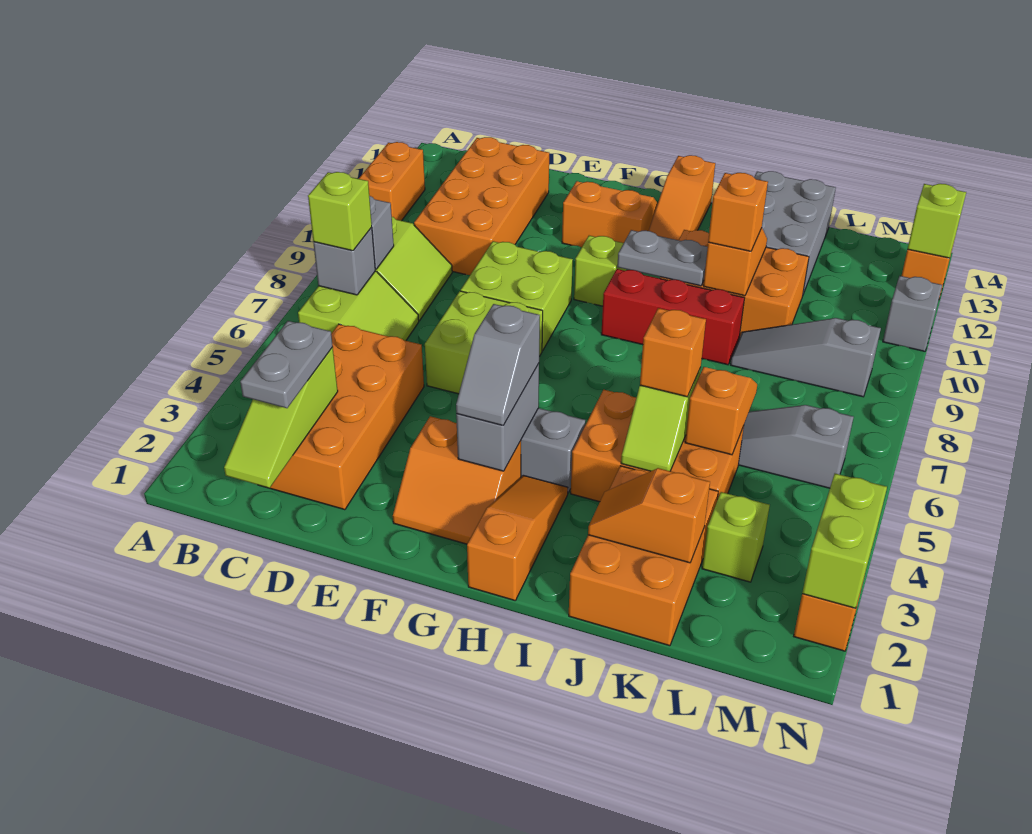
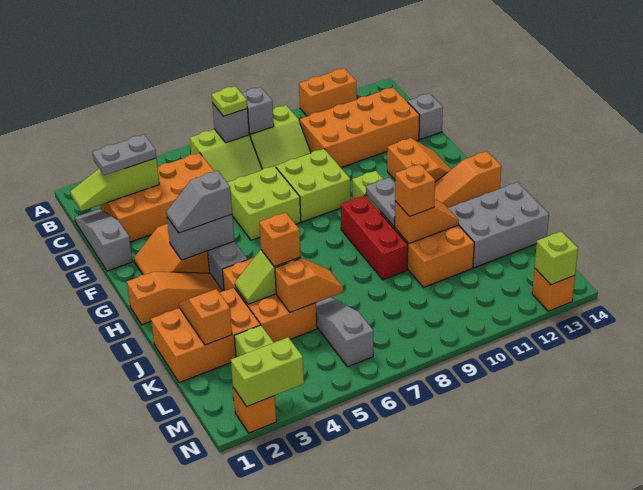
lime 1x1 brick [308,172,372,251] -> lime 1x1 plate [212,86,247,116]
grey 1x3 slope [731,318,881,397] -> grey 1x3 slope moved to [75,209,133,271]
grey 1x1 brick [883,276,942,351] -> grey 1x1 brick moved to [408,93,443,140]

